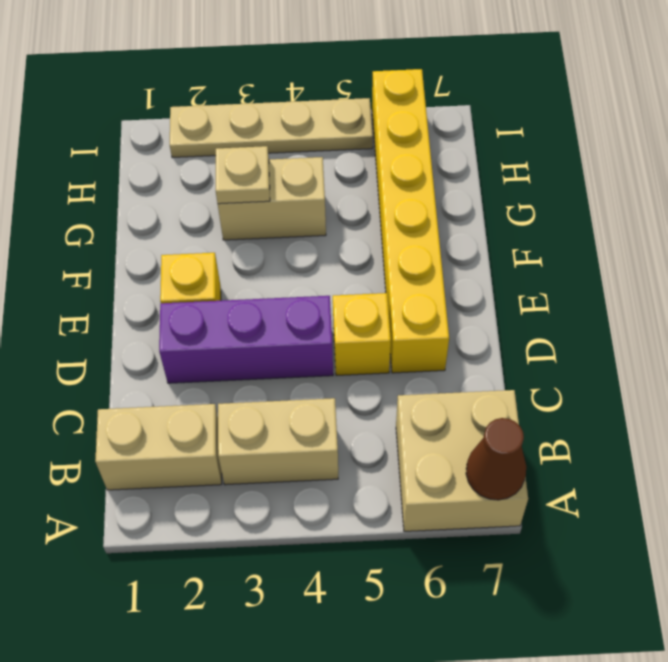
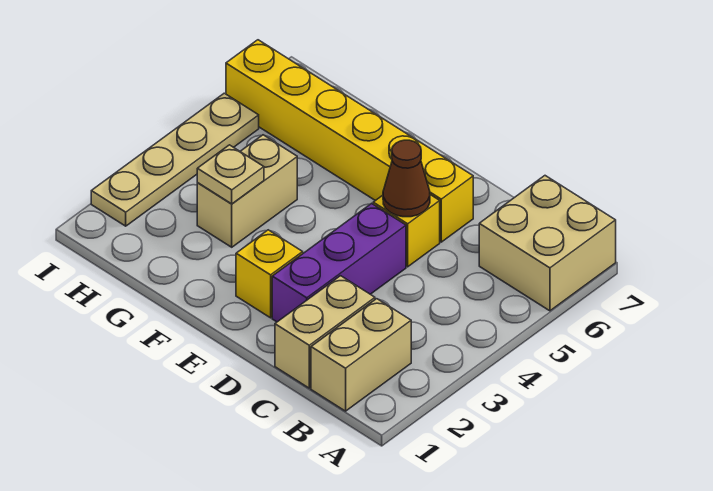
brown 1x1 cone [466,418,526,500] -> brown 1x1 cone moved to [383,140,430,217]
tan 1x2 brick [218,398,338,485] -> tan 1x2 brick moved to [275,276,375,388]

